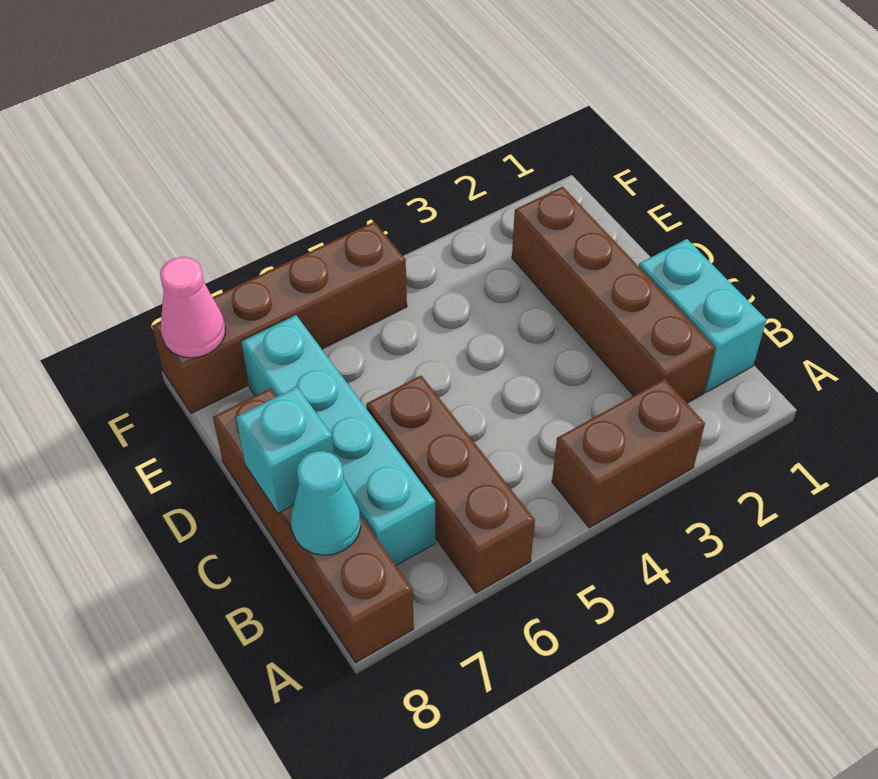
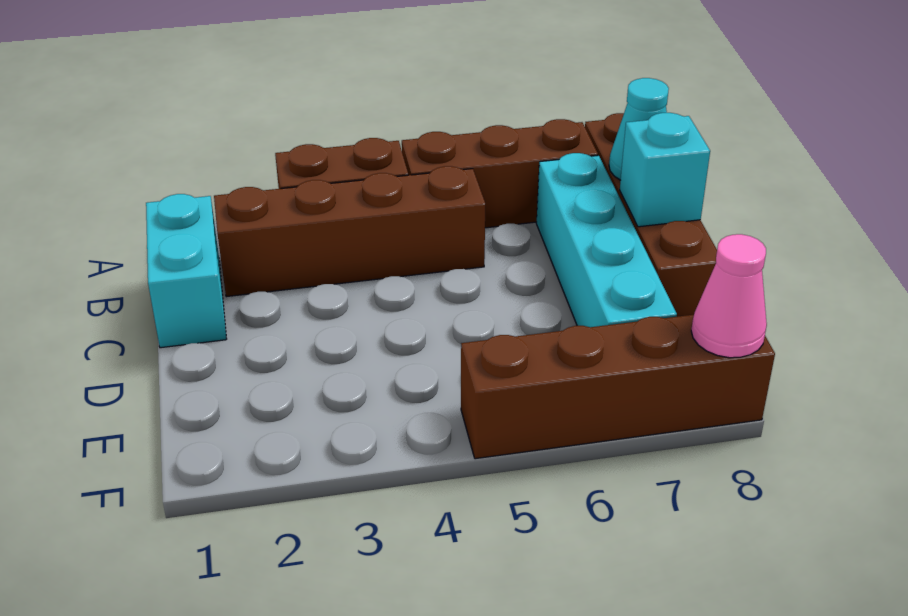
brown 1x3 brick [366,376,535,593] -> brown 1x3 brick turned to [402,119,598,228]
brown 1x4 brick [512,187,715,403] -> brown 1x4 brick turned to [214,166,485,297]

